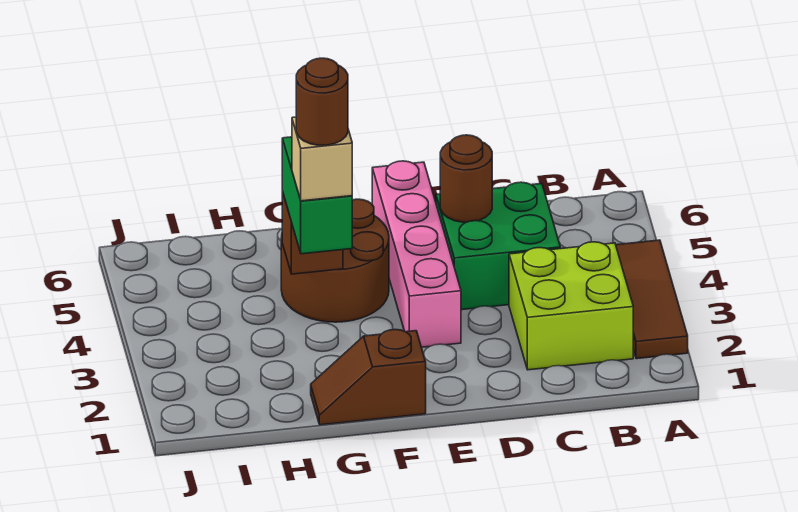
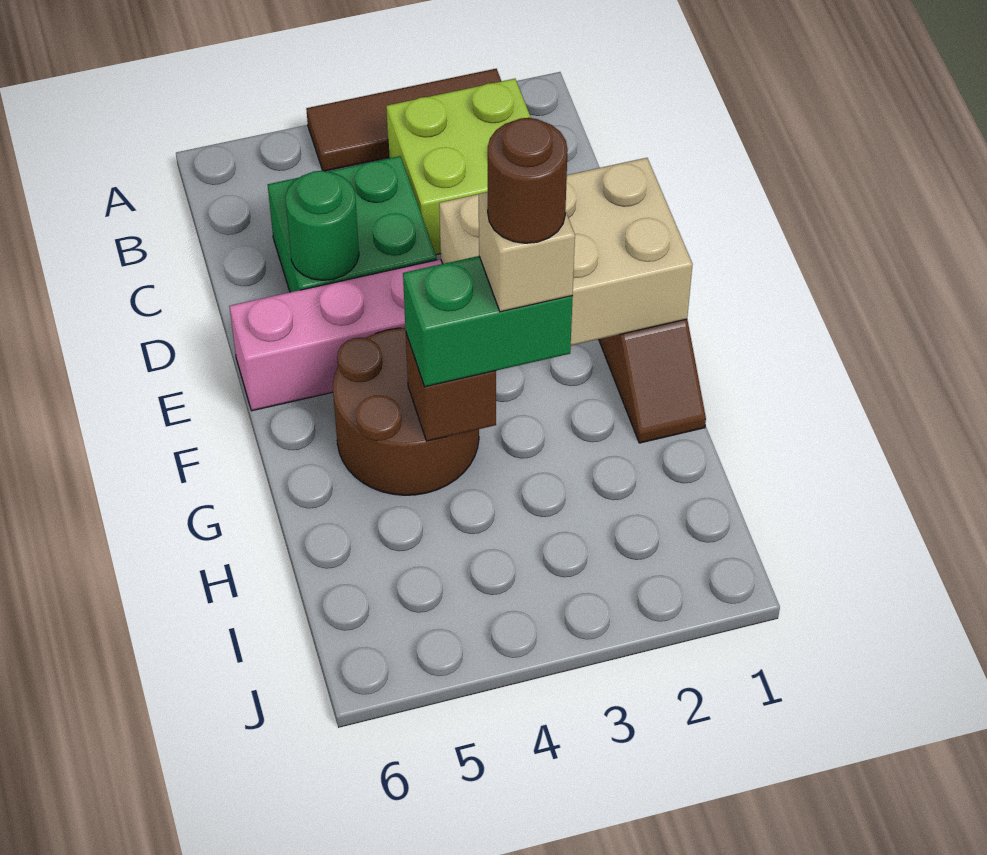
brown 1x1 round brick [440,135,492,222] -> green 1x1 round brick [285,171,359,281]
none -> tan 2x3 brick [439,158,693,345]

